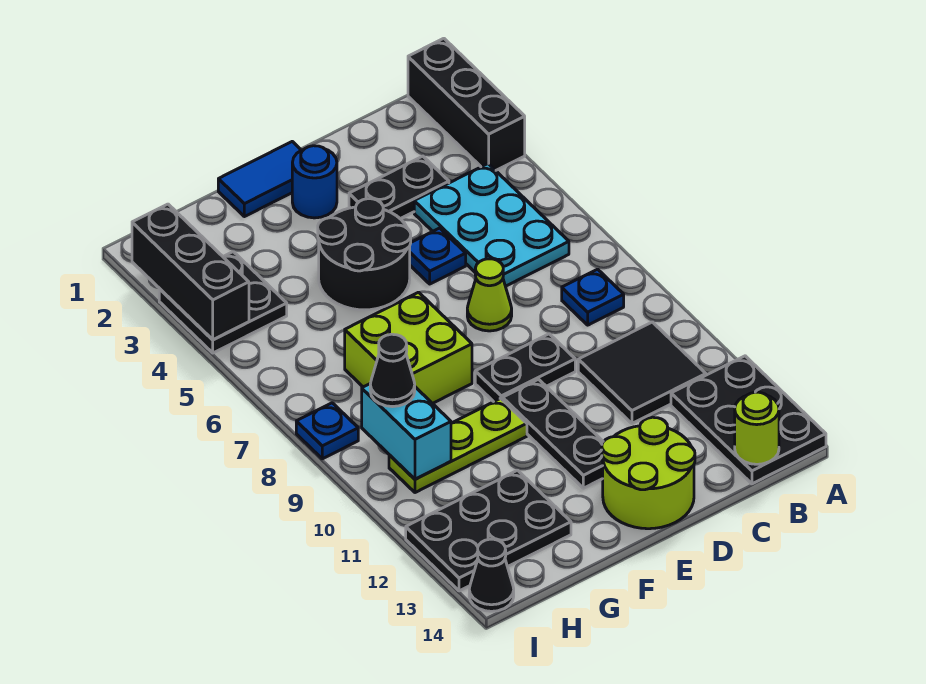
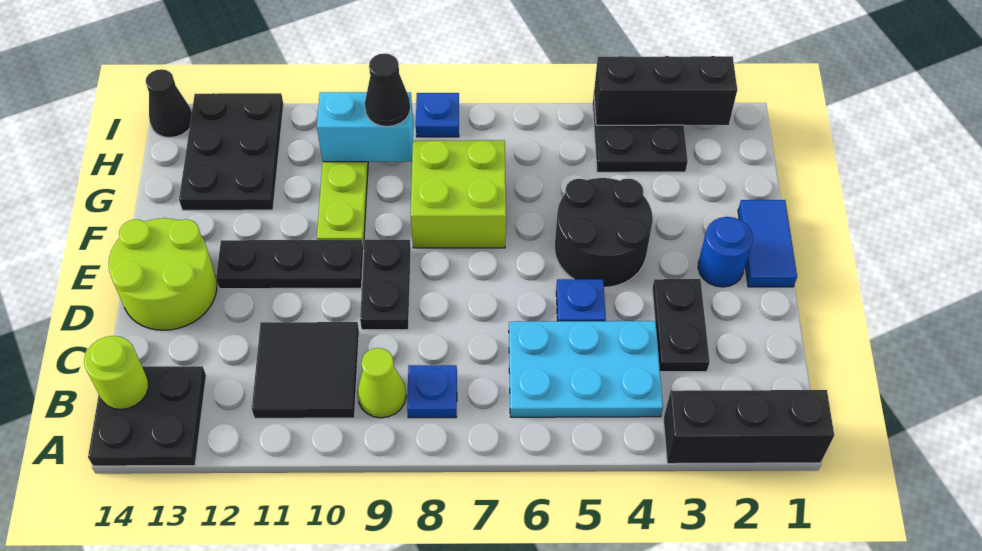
black 2x3 plate [671,356,826,484] -> black 2x2 plate [88,366,206,466]
lime 1x1 cone [467,259,512,331] -> lime 1x1 cone moved to [357,348,406,418]

